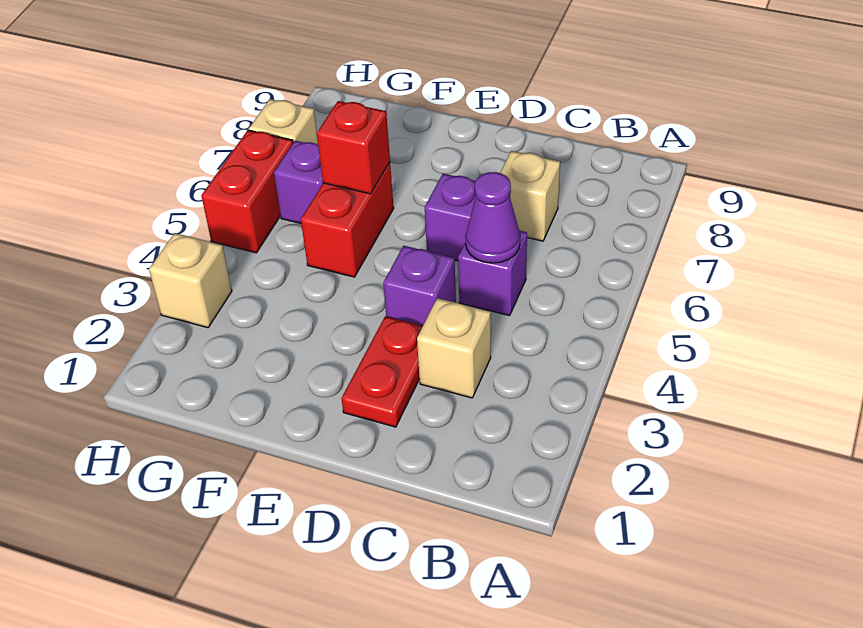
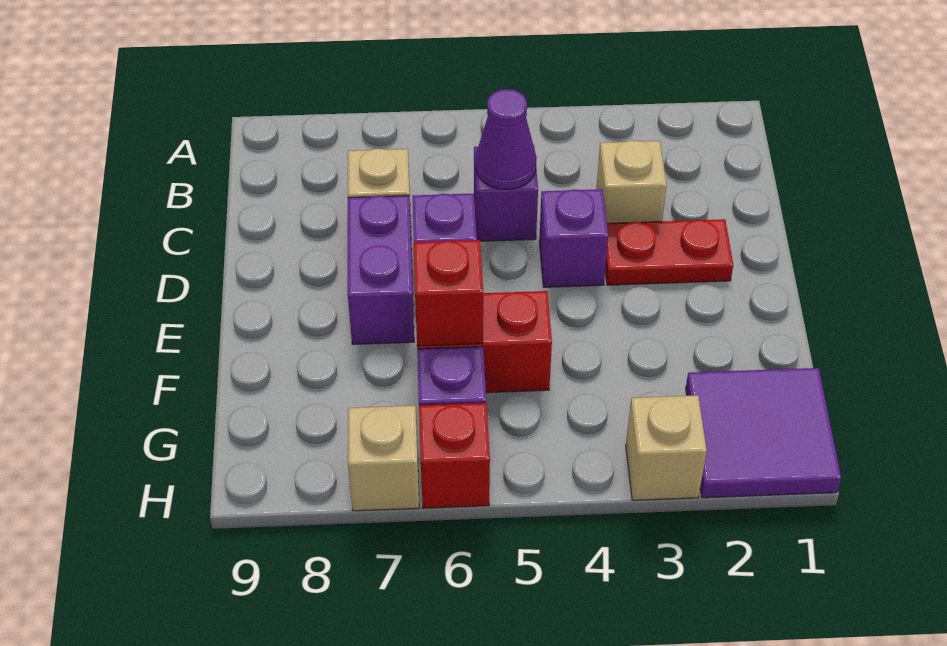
none -> purple 1x2 brick [348,196,414,344]
none -> purple 2x2 tile [686,368,841,498]
red 1x2 brick [201,130,293,253] -> red 1x1 brick [419,403,490,508]

